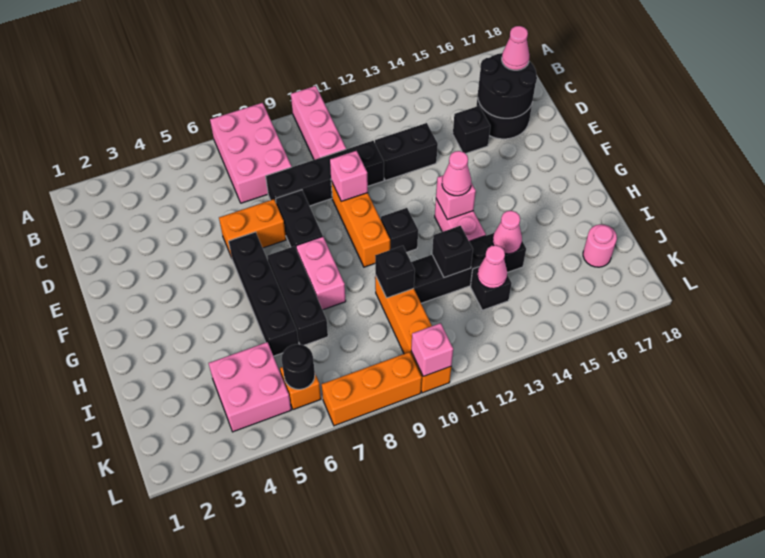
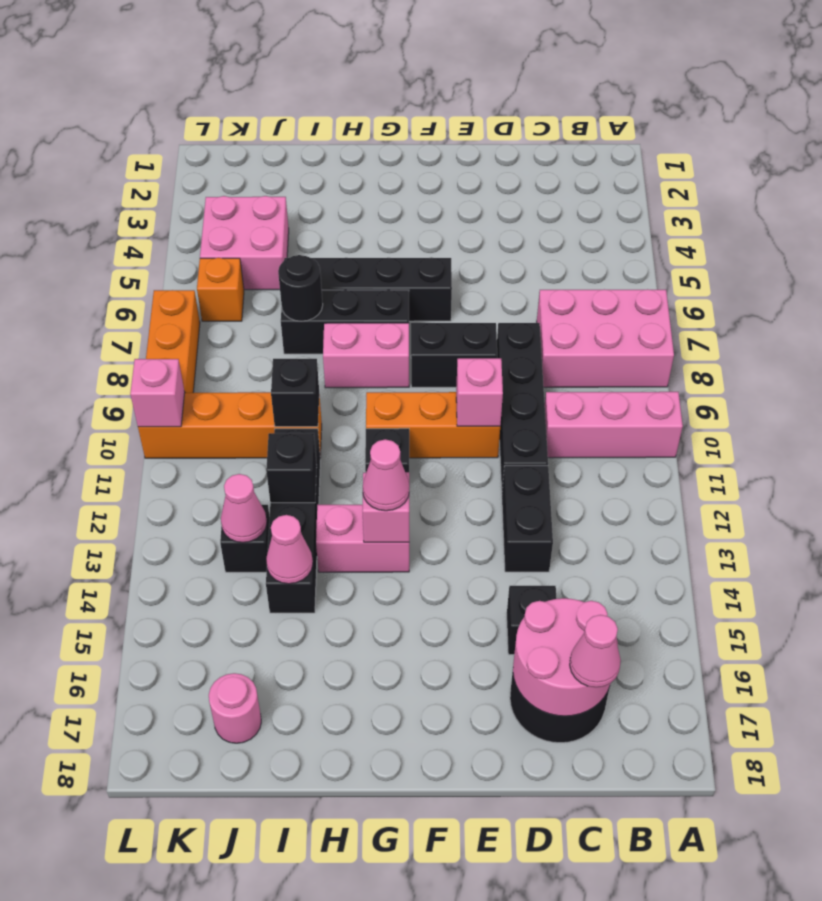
black 2x2 round brick [477,53,537,118] -> pink 2x2 round brick [513,598,618,716]
orange 1x2 brick [219,199,286,258] -> none
black 1x1 round brick [281,344,315,389] -> black 1x1 round brick moved to [278,255,323,321]

